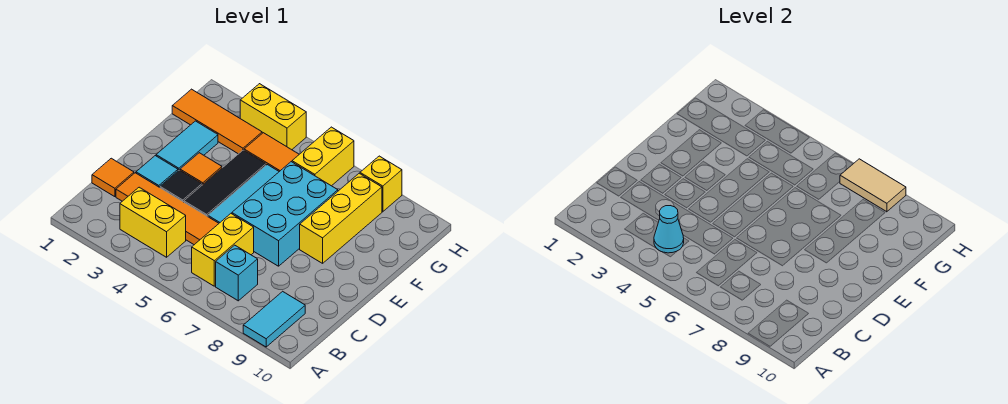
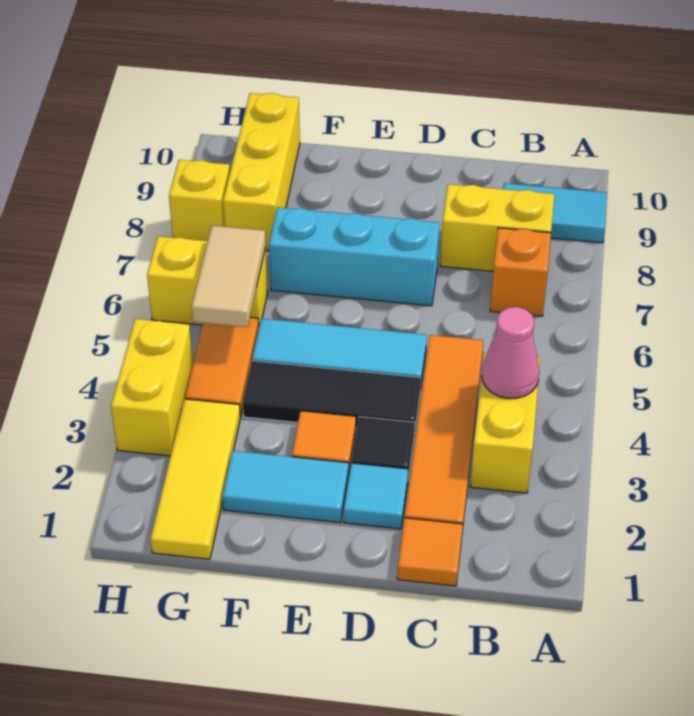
cyan 1x1 cone [654,206,684,253] -> pink 1x1 cone [482,307,540,398]
yellow 1x2 brick [192,214,254,286] -> yellow 1x2 brick moved to [440,184,554,271]
cyan 1x1 brick [216,245,258,301] -> orange 1x1 brick [490,228,551,316]
cyan 2x3 brick [232,162,338,266] -> cyan 1x3 brick [269,207,440,306]
yellow 1x3 brick [300,173,382,263] -> yellow 1x3 brick turned to [223,93,300,250]
orange 1x3 tile [172,89,262,154] -> yellow 1x3 tile [150,399,240,559]
tan 1x2 tile [840,159,906,212] -> tan 1x2 tile moved to [191,226,266,327]

